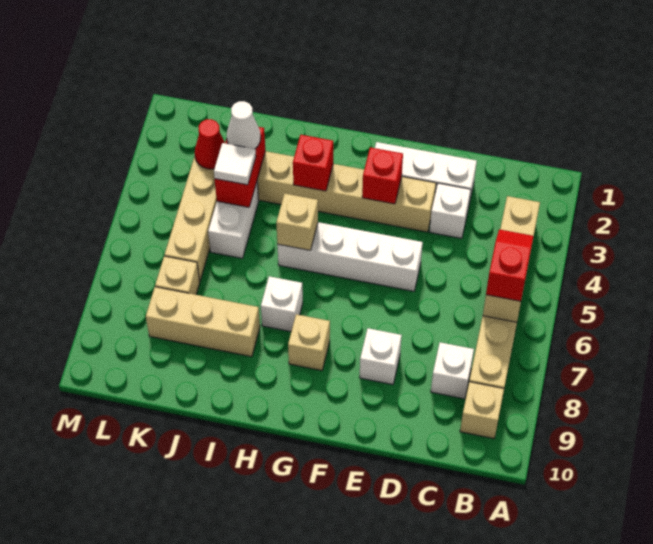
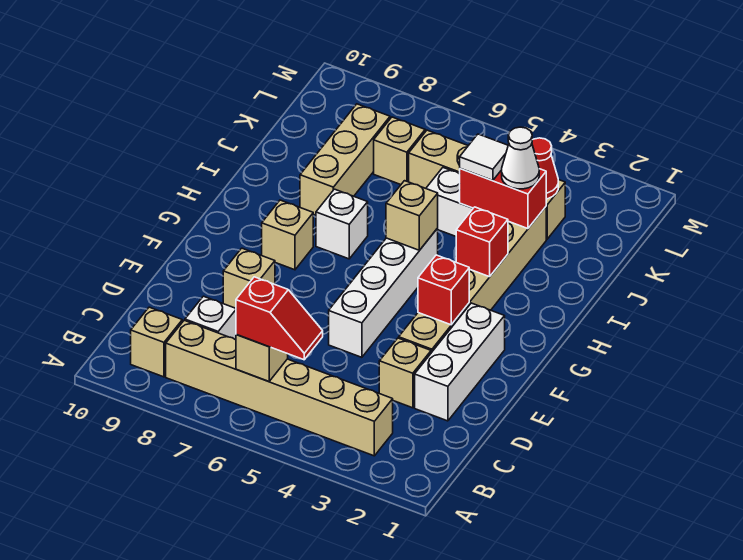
white 1x1 brick [430,183,471,239] -> tan 1x1 brick [379,338,431,408]
white 1x1 brick [360,328,402,385] -> tan 1x1 brick [223,248,275,308]

